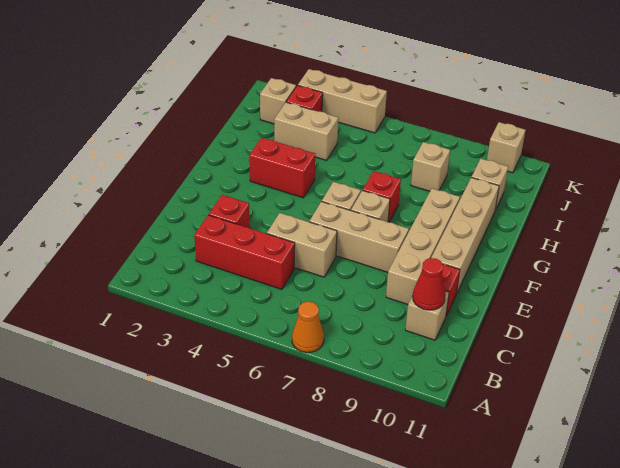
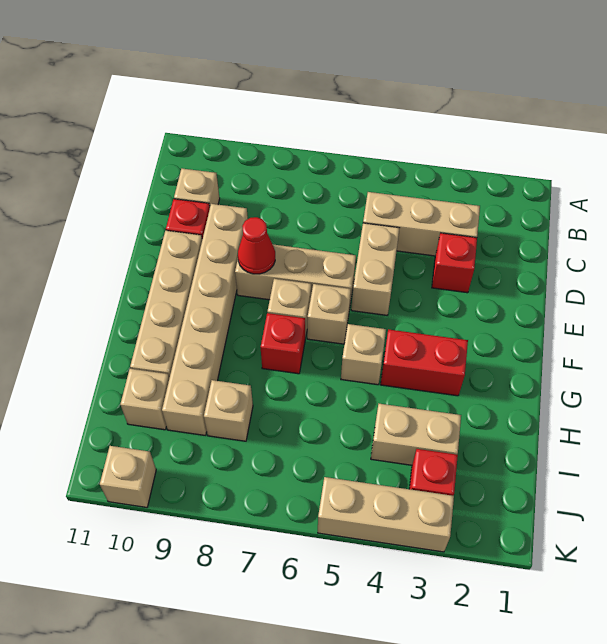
orange 1x1 cone [292,302,324,353] -> none
red 1x3 brick [194,215,295,289] -> tan 1x3 brick [363,192,480,256]
red 1x1 cone [413,258,446,310] -> red 1x1 cone moved to [238,217,275,274]
tan 1x2 brick [267,213,337,277] -> tan 1x2 brick turned to [351,223,400,315]
tan 1x4 brick [386,188,460,304] -> tan 1x6 brick [162,204,248,436]
tan 1x1 brick [260,78,296,124] -> tan 1x1 brick moved to [341,324,386,385]

